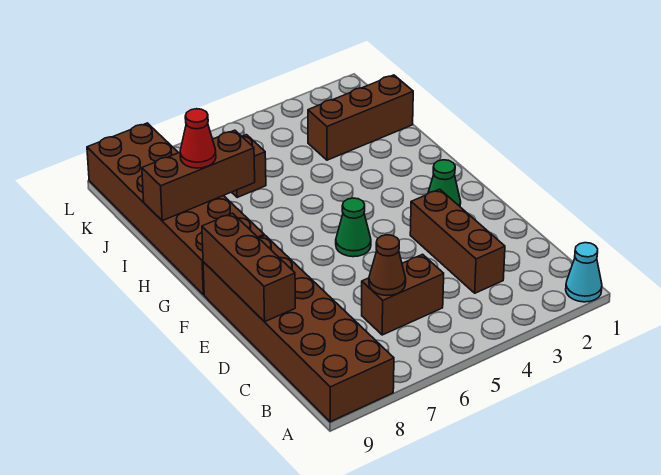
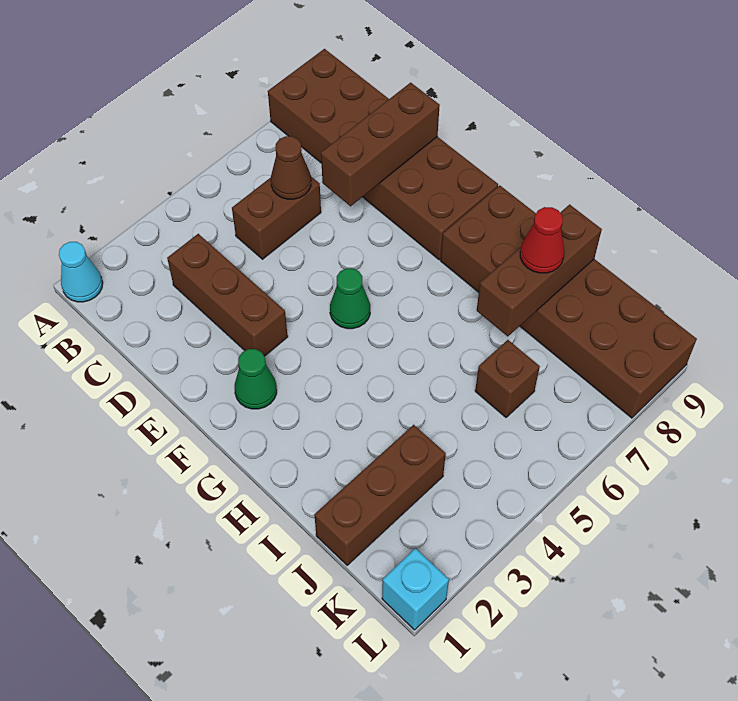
brown 1x3 brick [202,213,295,322] -> brown 1x3 brick turned to [321,83,440,206]
none -> cyan 1x1 brick [382,548,449,630]

